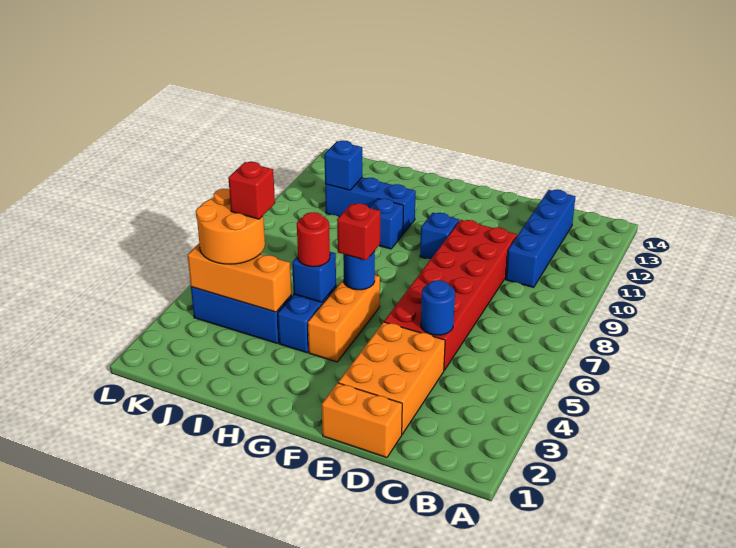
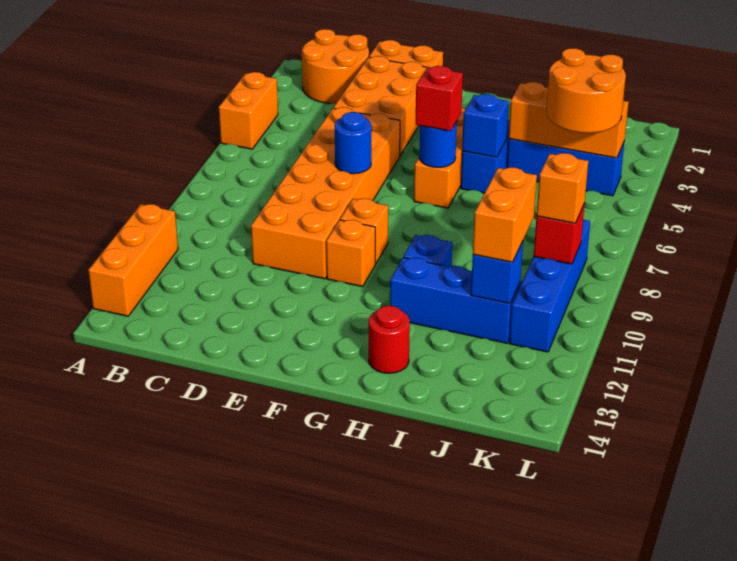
none -> orange 1x2 brick [219,72,278,149]
none -> orange 1x3 brick [88,204,178,316]
none -> orange 2x2 round brick [302,29,369,104]
blue 1x4 brick [506,190,575,287] -> blue 1x4 brick moved to [509,220,590,352]
red 2x6 brick [384,220,517,370] -> orange 2x6 brick [251,107,400,279]
blue 1x1 round brick [421,280,455,335] -> blue 1x1 round brick moved to [335,112,372,174]
none -> orange 1x1 brick [340,199,388,264]
blue 1x1 brick [420,213,459,259] -> orange 1x1 brick [326,220,375,287]
red 1x1 round brick [297,212,330,267] -> red 1x1 round brick moved to [369,306,410,373]
red 1x1 brick [228,162,275,219] -> red 1x1 brick moved to [534,203,585,264]
none -> orange 1x2 brick [473,167,537,262]
none -> orange 1x1 brick [537,153,588,223]

